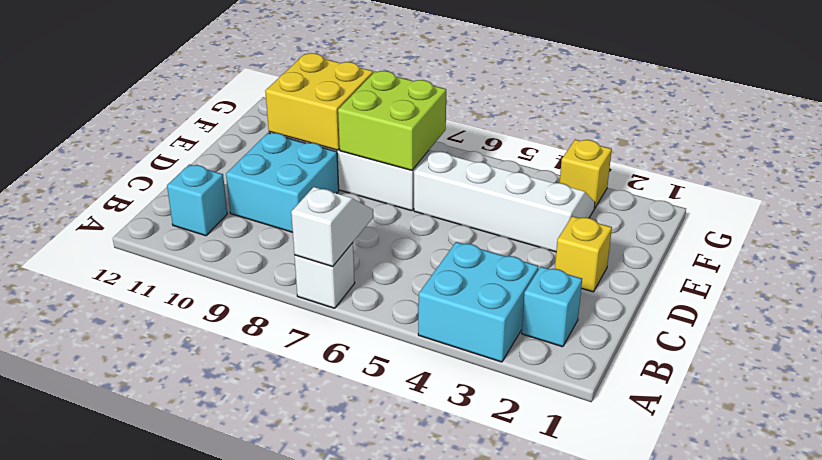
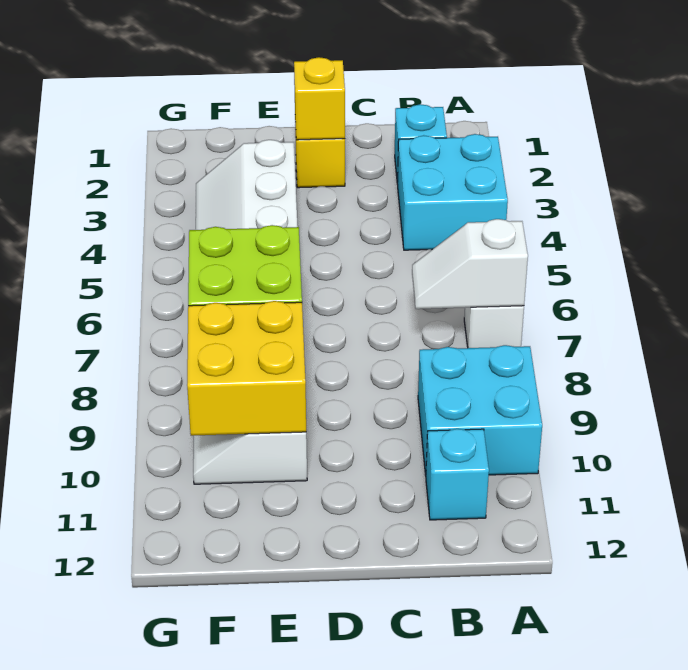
cyan 2x2 brick [226,133,339,232] -> cyan 2x2 brick moved to [418,345,542,475]
yellow 1x1 brick [560,139,612,209] -> yellow 1x1 brick moved to [294,57,345,140]

